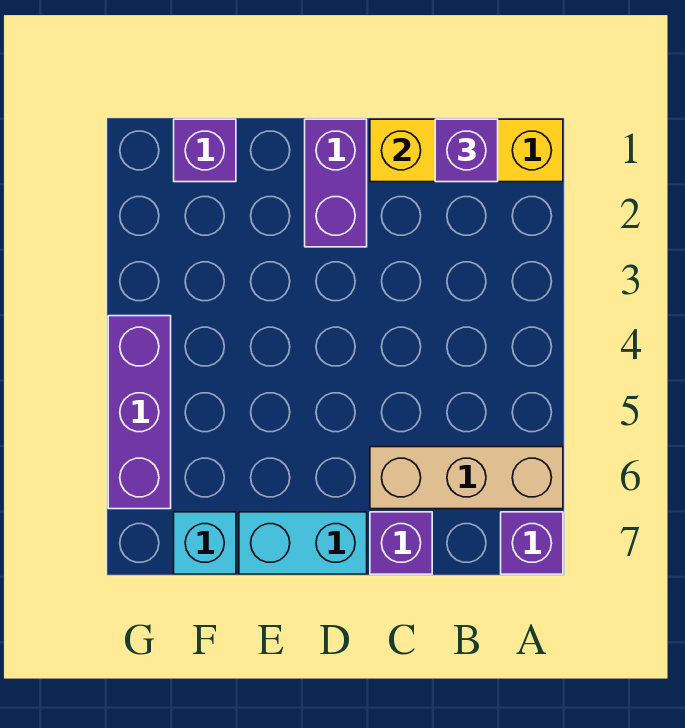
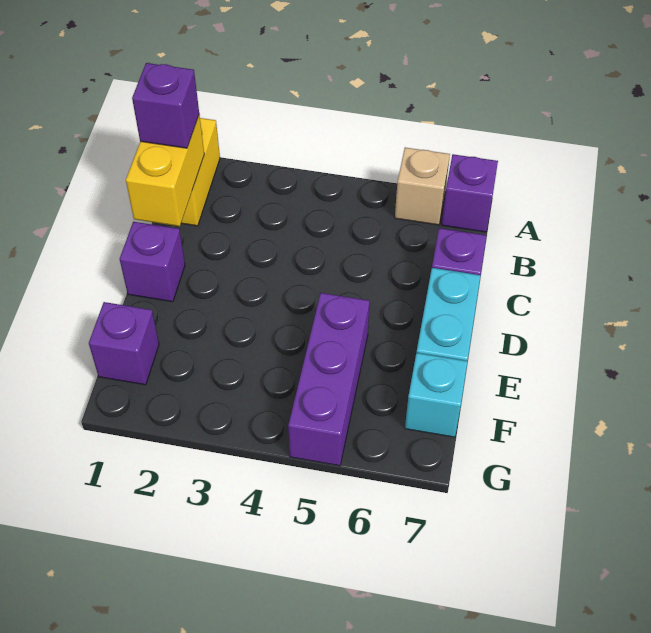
tan 1x3 brick [370,447,563,509] -> tan 1x1 brick [395,147,450,225]
purple 1x2 brick [305,119,367,247] -> purple 1x1 brick [120,222,185,302]
purple 1x3 brick [108,316,171,509] -> purple 1x3 brick turned to [288,293,370,466]

